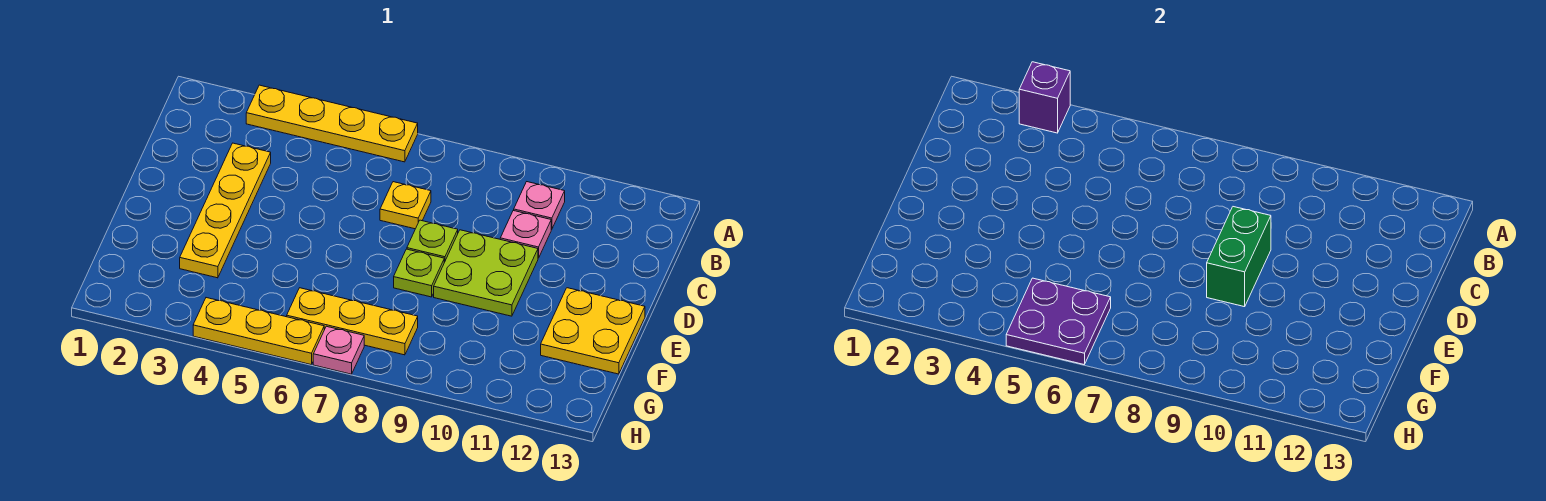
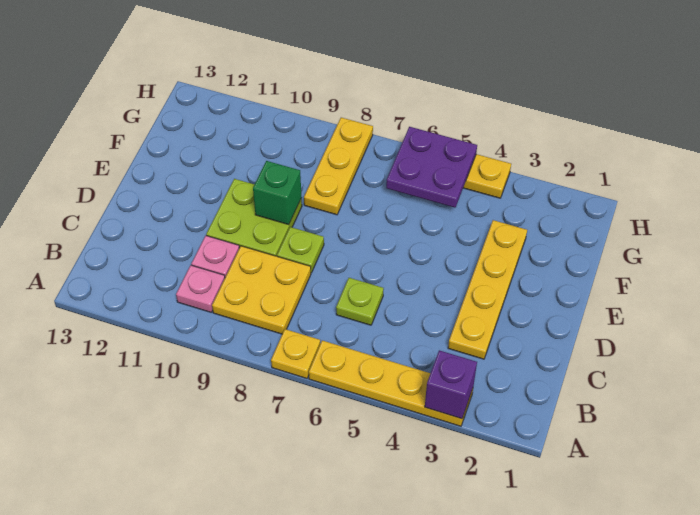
yellow 1x1 plate [380,182,431,229] -> yellow 1x1 plate moved to [271,329,320,378]
green 1x2 brick [1207,207,1271,307] -> green 1x1 brick [253,161,302,225]
lime 1x1 plate [394,249,444,297] -> lime 1x1 plate moved to [336,278,384,325]
yellow 2x2 plate [541,288,645,374] -> yellow 2x2 plate moved to [212,246,311,334]
yellow 1x3 plate [287,288,418,355] -> yellow 1x3 plate turned to [304,118,373,215]
pink 1x1 plate [313,326,364,374] -> none

